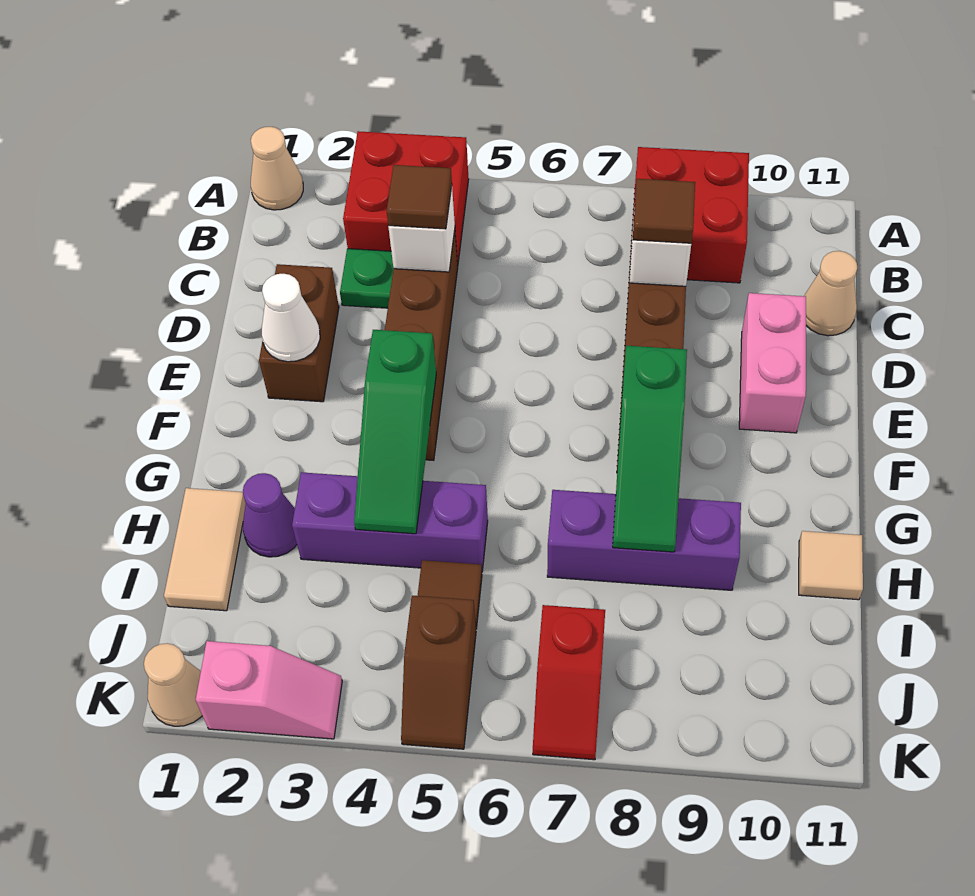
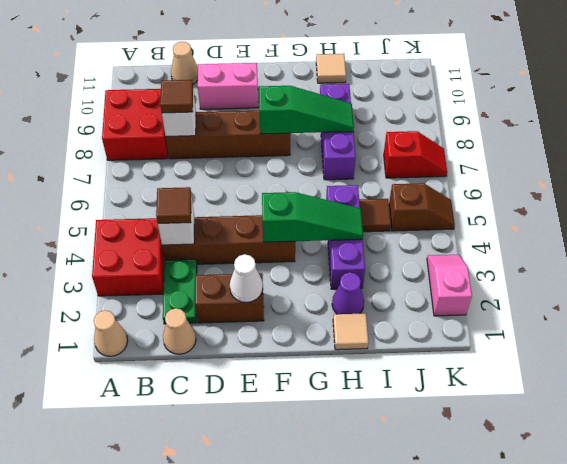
green 1x1 plate [340,249,393,308] -> green 1x2 plate [163,259,197,324]
tan 1x2 tile [164,488,246,611] -> tan 1x1 tile [333,313,368,350]
tan 1x1 cone [144,643,202,726] -> tan 1x1 cone moved to [163,308,196,354]

